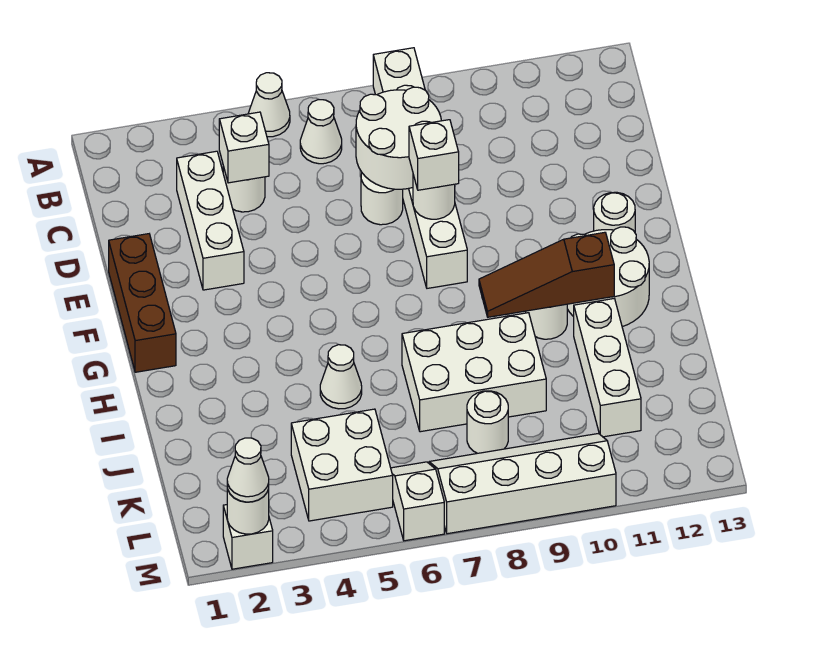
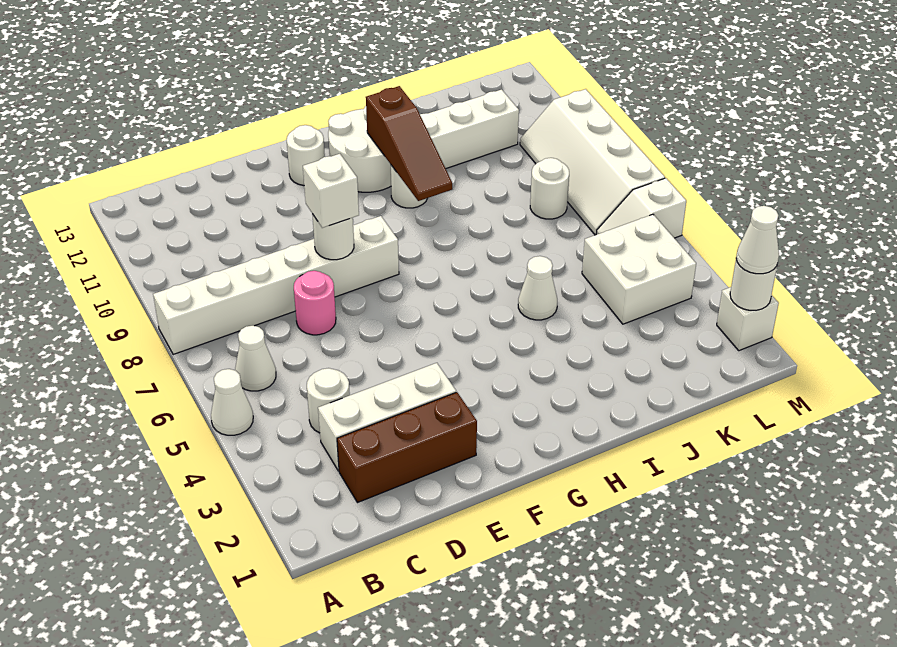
white 1x1 brick [219,112,269,183] -> none
white 2x2 round brick [356,87,441,189] -> none
white 1x1 round brick [361,173,403,225] -> pink 1x1 round brick [294,271,336,335]
brown 1x3 brick [109,234,176,372] -> brown 1x3 brick moved to [337,392,477,503]
white 2x3 brick [402,313,546,432] -> none

